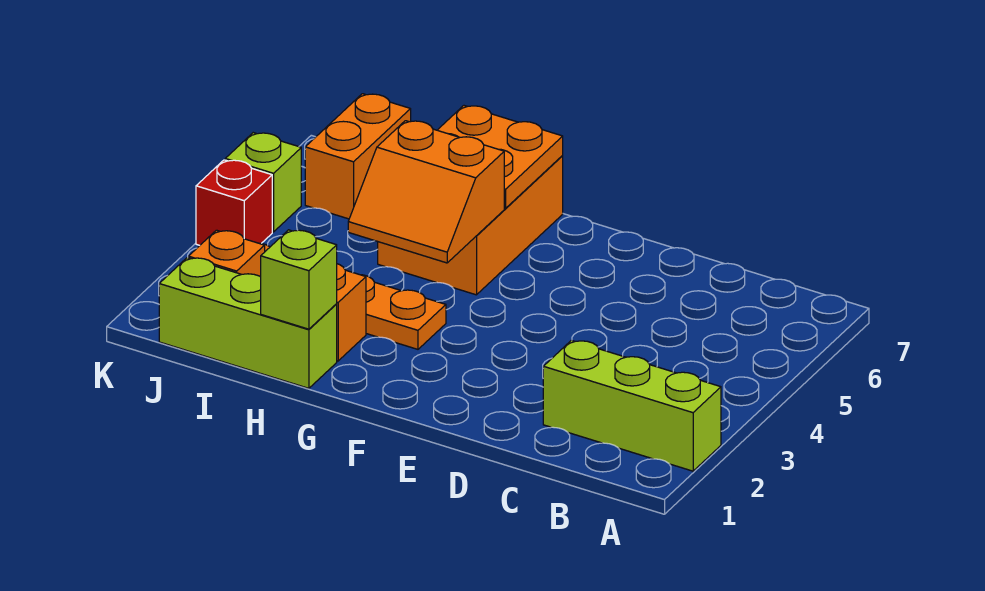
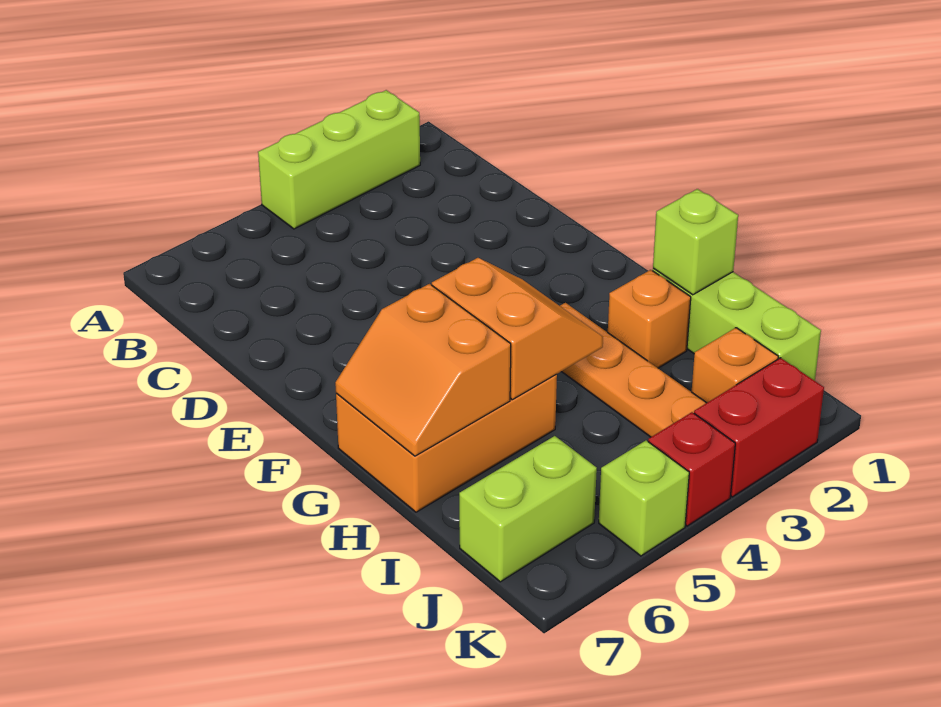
lime 1x3 brick [543,340,721,471] -> lime 1x3 brick turned to [258,90,420,229]
orange 2x2 plate [438,106,563,208] -> orange 2x2 slope [335,284,511,456]
orange 1x2 brick [305,94,411,219] -> lime 1x2 brick [459,436,597,582]
none -> red 1x2 brick [694,358,824,497]

